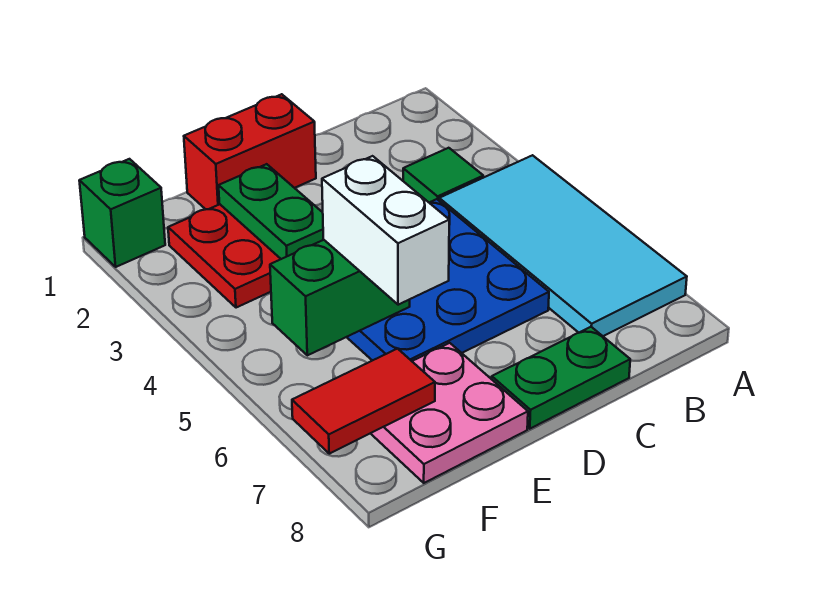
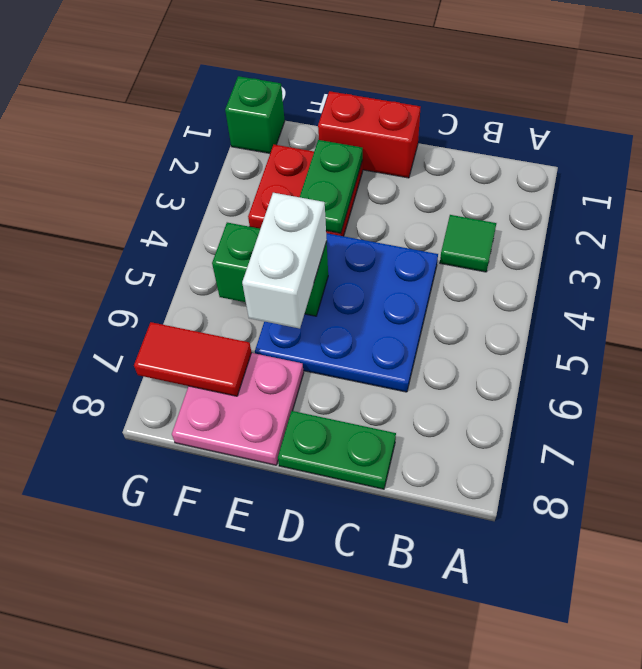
cyan 2x4 tile [439,155,687,336] -> none

